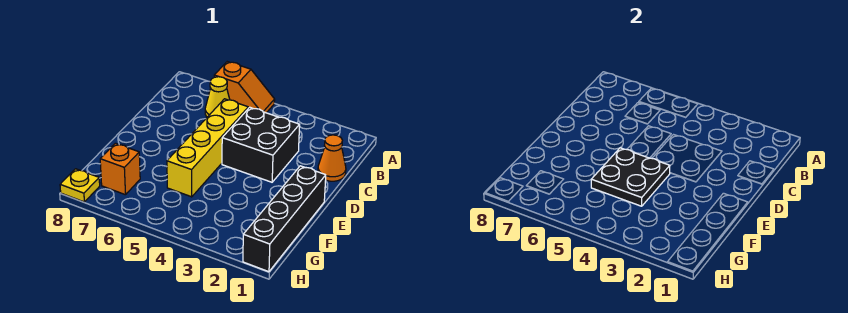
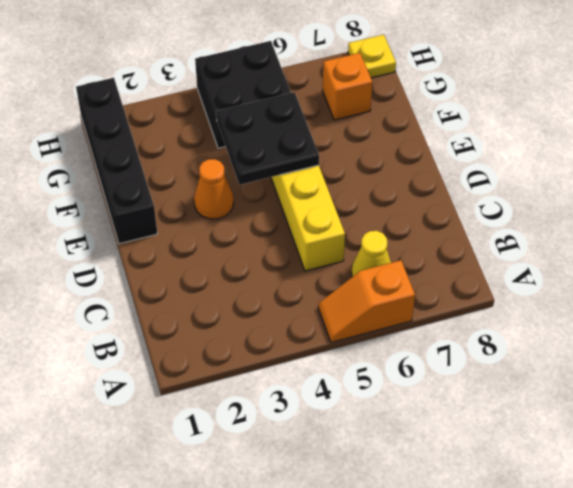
orange 1x1 cone [318,135,346,181] -> orange 1x1 cone moved to [194,159,234,219]
black 2x2 brick [222,107,300,182] -> black 2x2 brick moved to [195,41,291,148]

